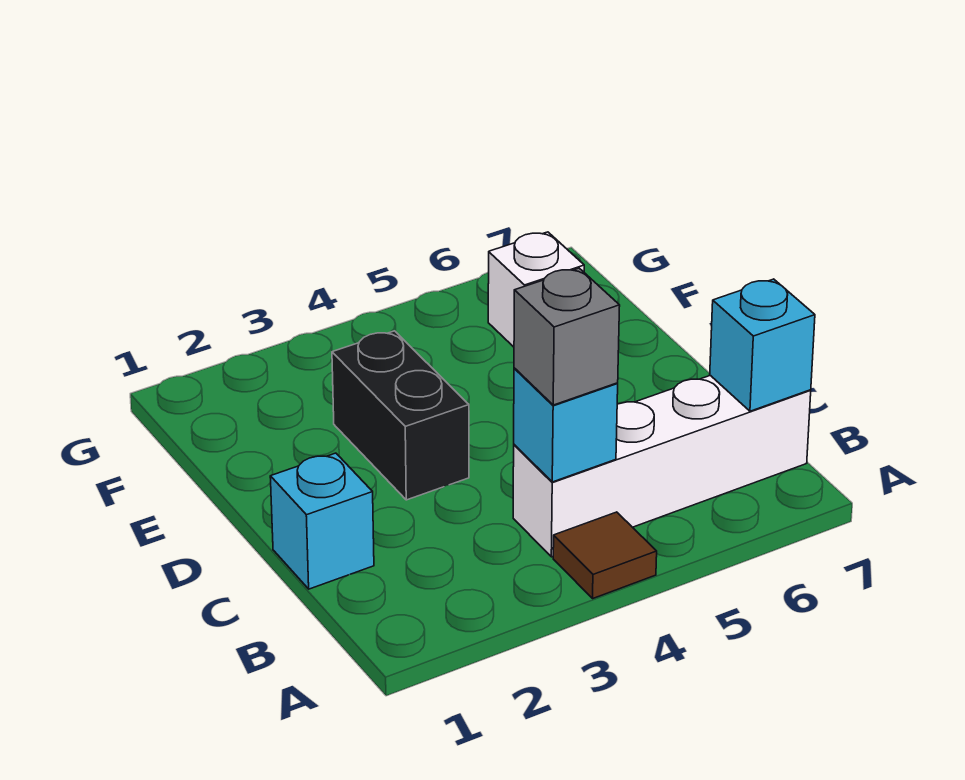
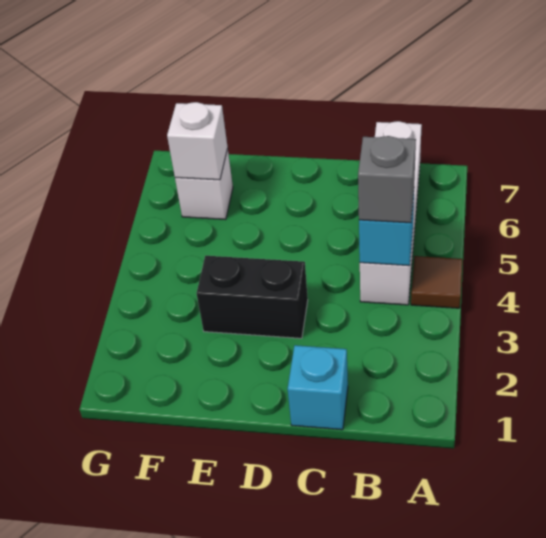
cyan 1x1 brick [710,279,815,411] -> none
none -> white 1x1 brick [167,102,228,180]

